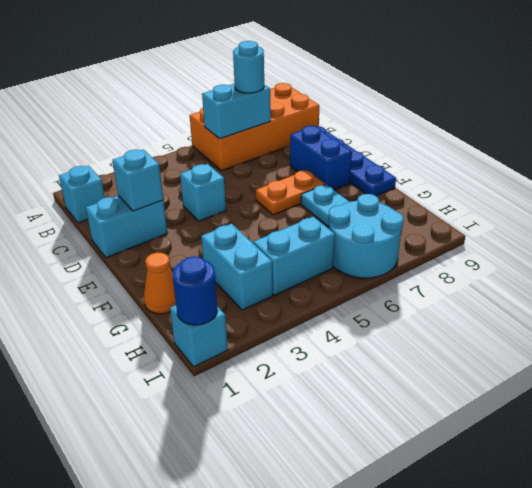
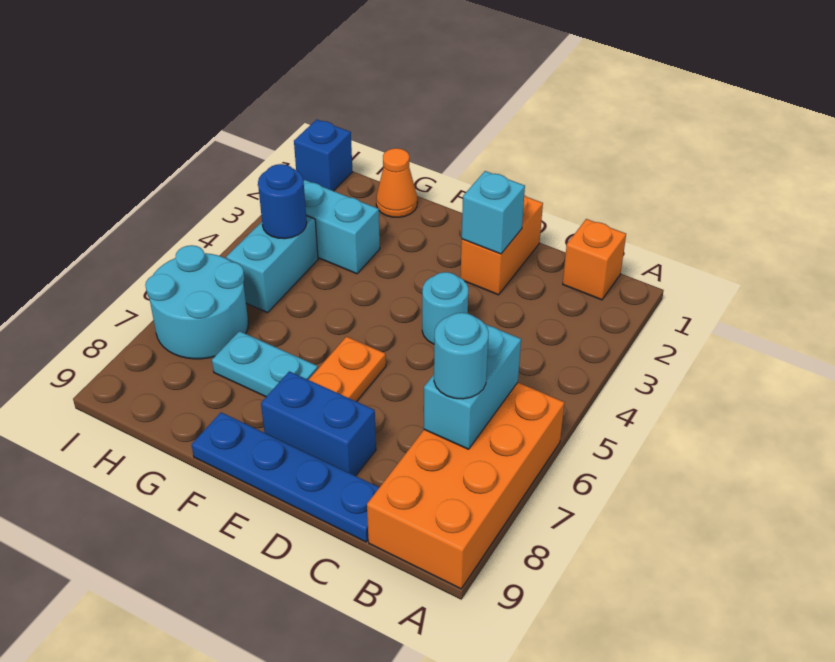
cyan 1x1 brick [59,166,105,223] -> orange 1x1 brick [563,219,626,300]
cyan 1x2 brick [86,196,167,258] -> orange 1x2 brick [460,195,543,295]
cyan 1x1 brick [180,164,226,221] -> cyan 1x1 round brick [422,272,469,344]
cyan 1x1 brick [170,305,228,367] -> blue 1x1 brick [294,119,353,191]
blue 1x1 round brick [173,257,218,325] -> blue 1x1 round brick moved to [258,164,307,239]

